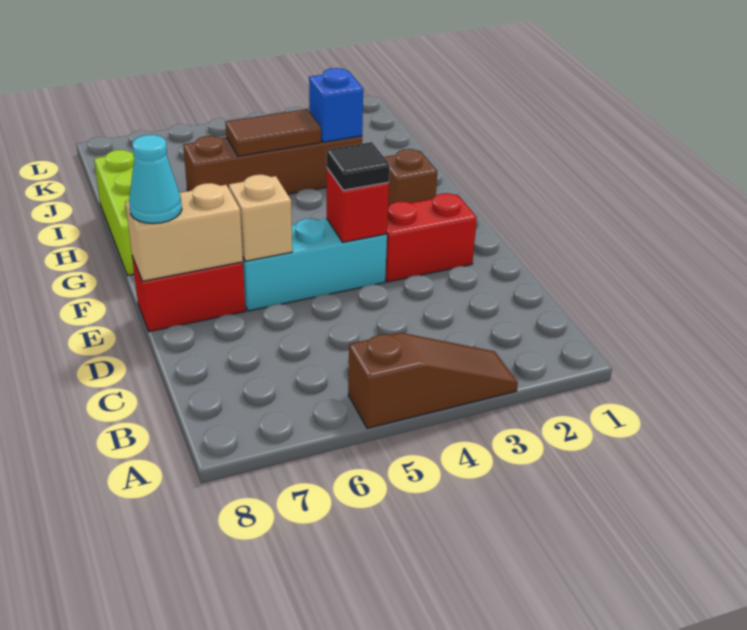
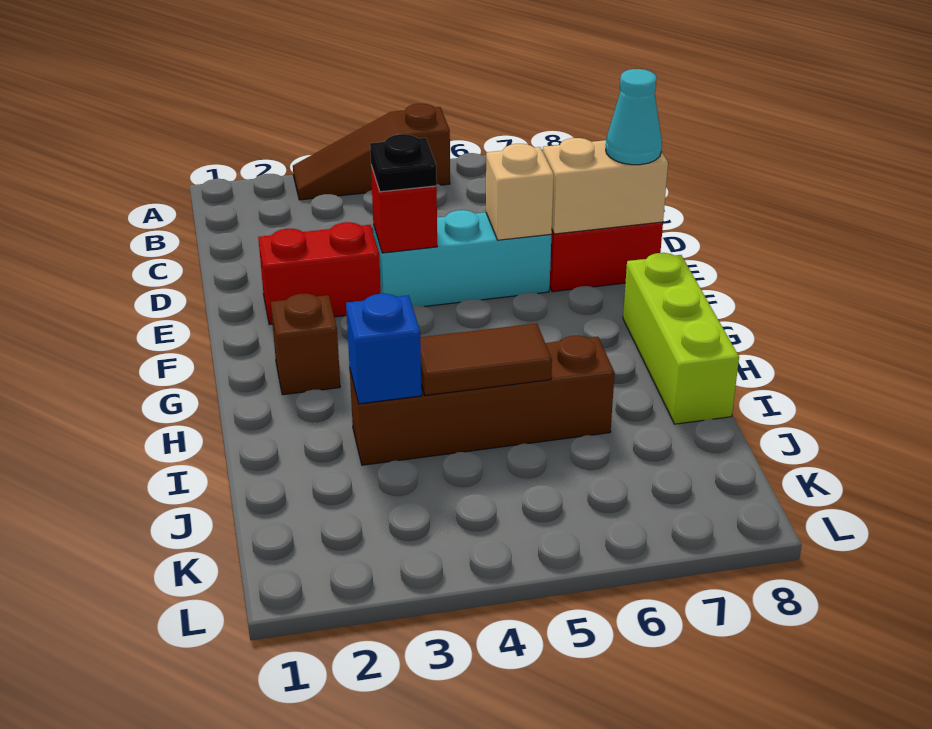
black 1x1 tile [327,142,390,190] -> black 1x1 plate [370,134,437,192]

